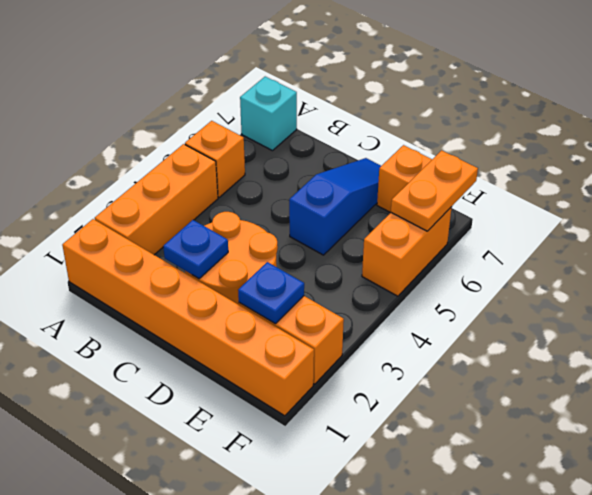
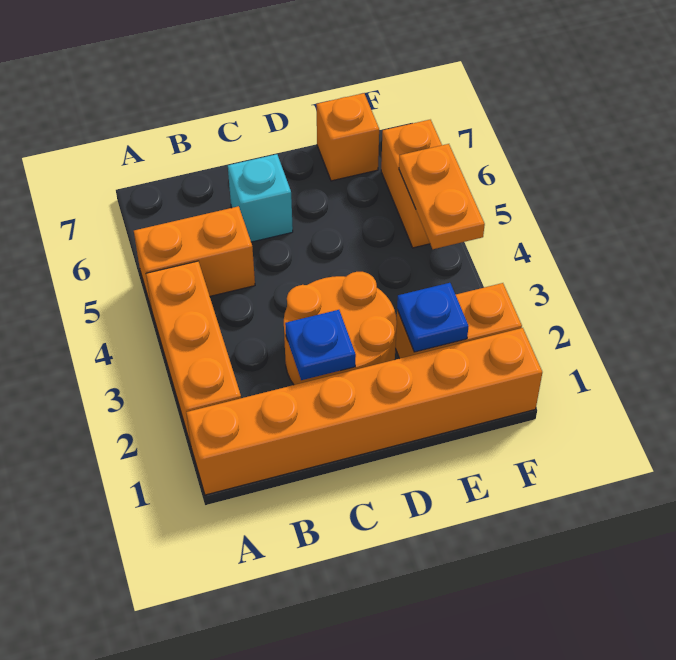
orange 1x1 brick [185,121,245,197] -> orange 1x2 brick [134,206,255,309]
cyan 1x1 brick [240,77,297,151] -> cyan 1x1 brick moved to [228,154,293,242]
blue 1x3 slope [289,158,381,255] -> none
orange 1x2 plate [391,150,478,231] -> orange 1x2 plate moved to [399,144,485,249]

